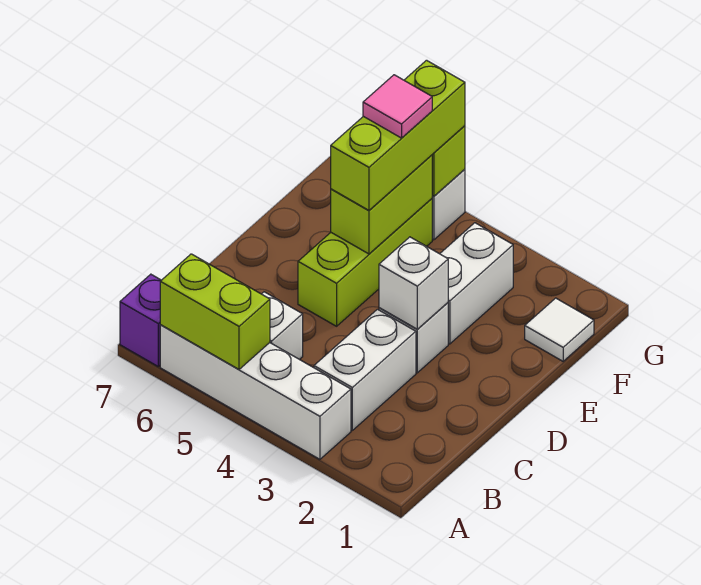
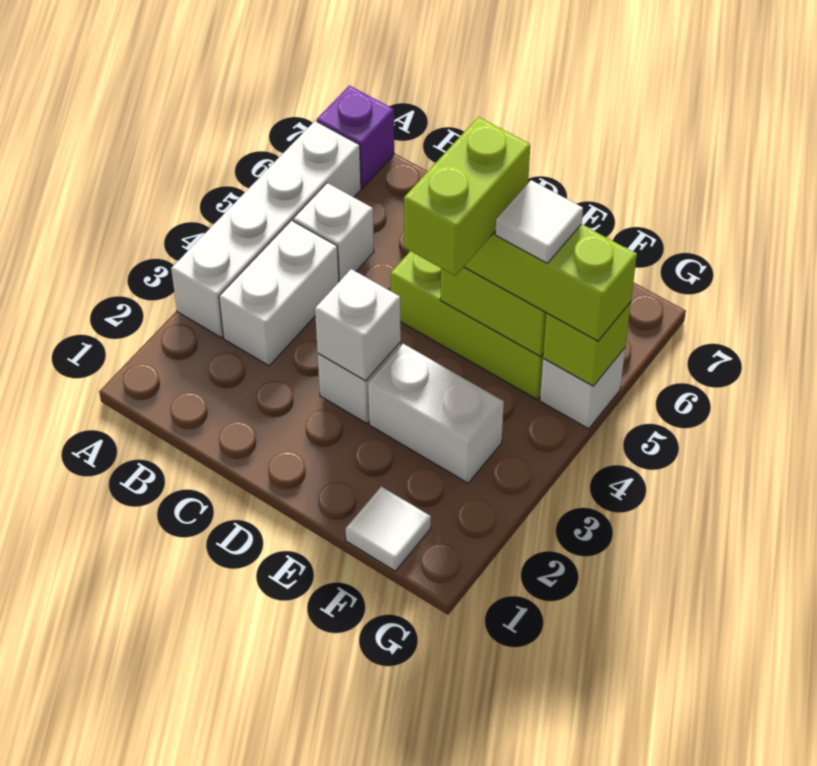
lime 1x2 brick [160,254,270,369] -> lime 1x2 brick moved to [404,117,530,276]
white 1x2 brick [314,309,416,430] -> white 1x2 brick turned to [219,220,339,366]
pink 1x1 tile [363,75,432,138] -> white 1x1 tile [495,180,583,263]

